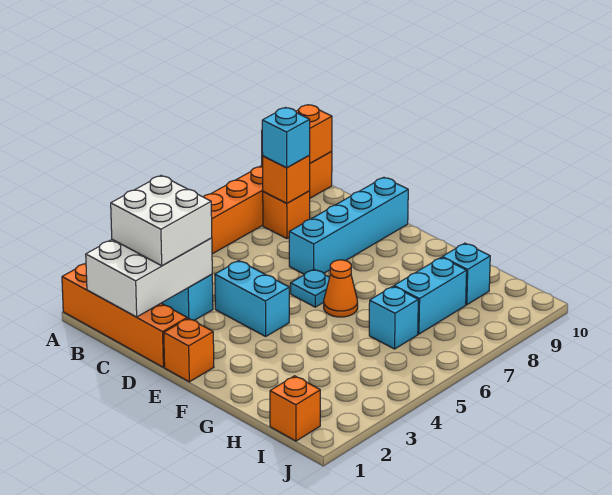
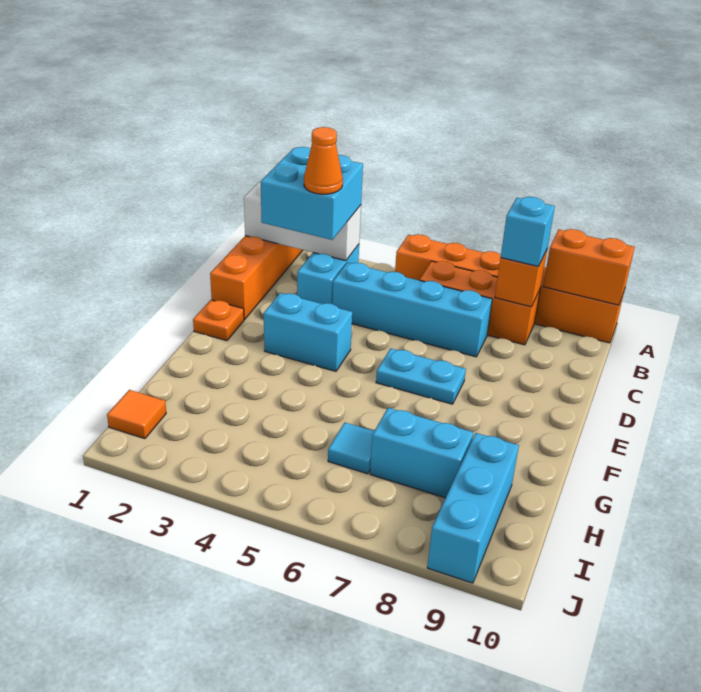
white 2x3 brick [86,238,212,317] -> white 1x3 brick [244,181,361,261]
white 2x2 brick [111,176,212,266] -> cyan 2x2 brick [261,147,363,240]
orange 1x1 brick [263,191,310,239] -> orange 1x3 brick [420,261,540,345]
cyan 1x2 brick [215,261,289,336] -> cyan 1x2 brick turned to [264,293,352,371]
cyan 1x4 brick [289,177,408,274] -> cyan 1x4 brick moved to [332,262,492,357]
orange 1x1 brick [164,318,214,382] -> orange 1x1 plate [193,300,244,341]
cyan 1x1 plate [291,269,330,307] -> cyan 1x2 plate [376,348,466,404]
orange 1x1 cone [324,260,358,317] -> orange 1x1 cone moved to [304,127,343,194]
cyan 1x1 brick [369,286,418,349] -> cyan 1x1 tile [328,423,374,474]
cyan 1x1 brick [442,243,490,305] -> cyan 1x3 brick [427,433,519,583]
orange 1x1 brick [270,376,320,441] -> orange 1x1 tile [107,390,166,439]

